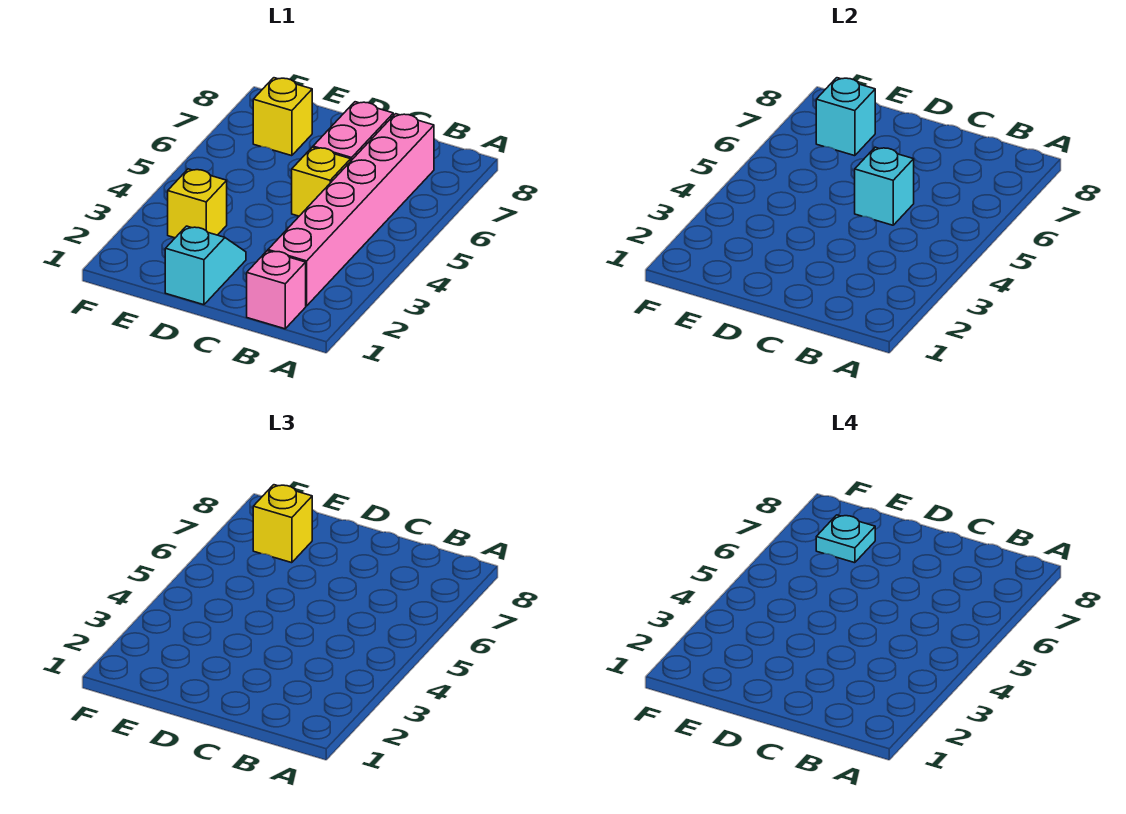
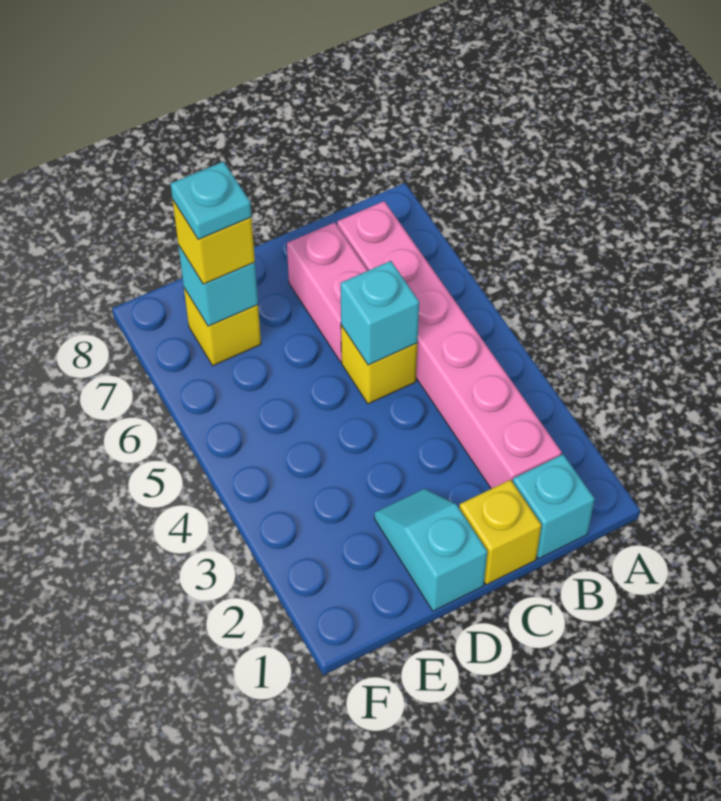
pink 1x1 brick [247,251,306,329] -> cyan 1x1 brick [513,454,595,559]
yellow 1x1 brick [168,169,227,238] -> yellow 1x1 brick moved to [459,480,541,585]

